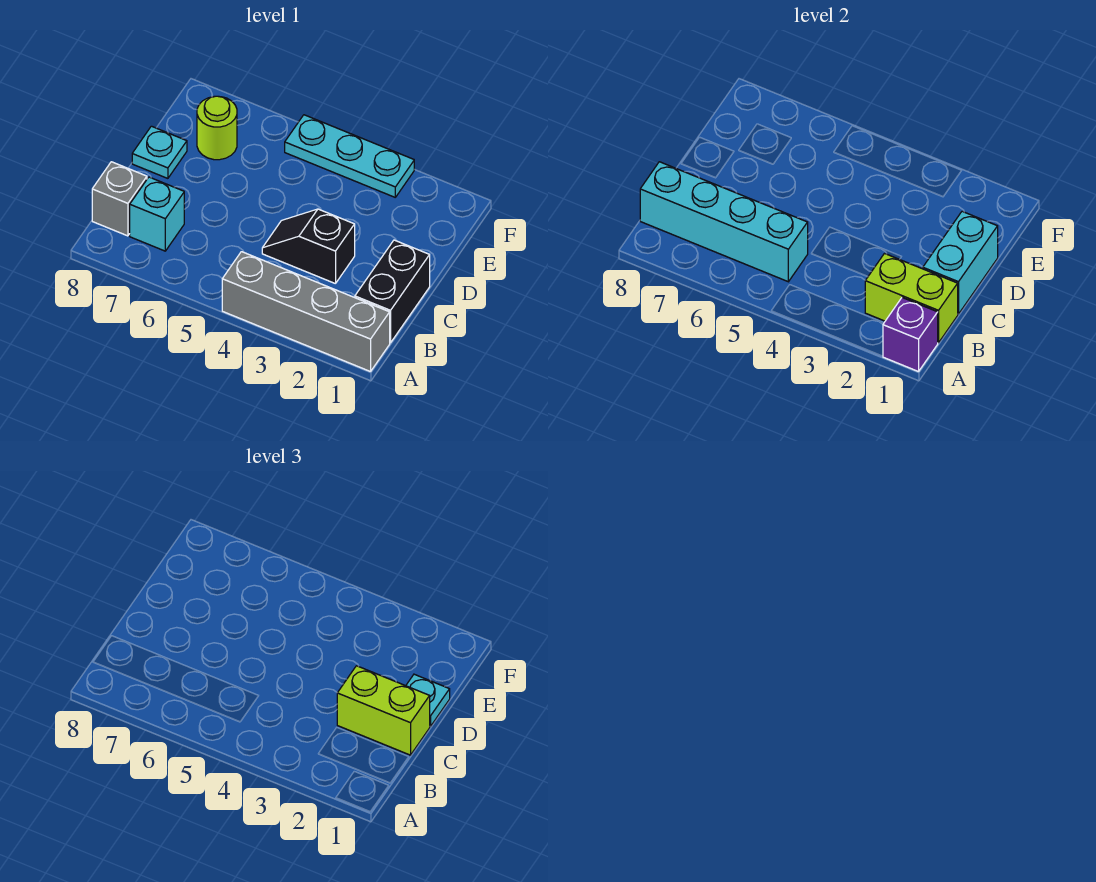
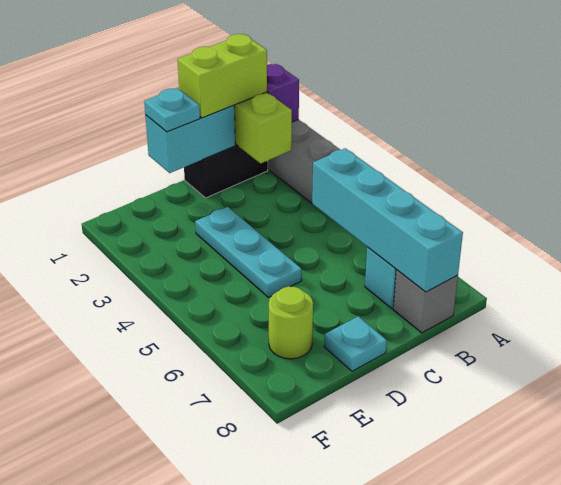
lime 1x2 brick [337,666,430,755] -> lime 1x2 brick turned to [178,34,267,118]
black 1x2 slope [262,209,355,284] -> none
cyan 1x3 plate [285,115,414,197] -> cyan 1x3 plate moved to [195,207,301,297]

